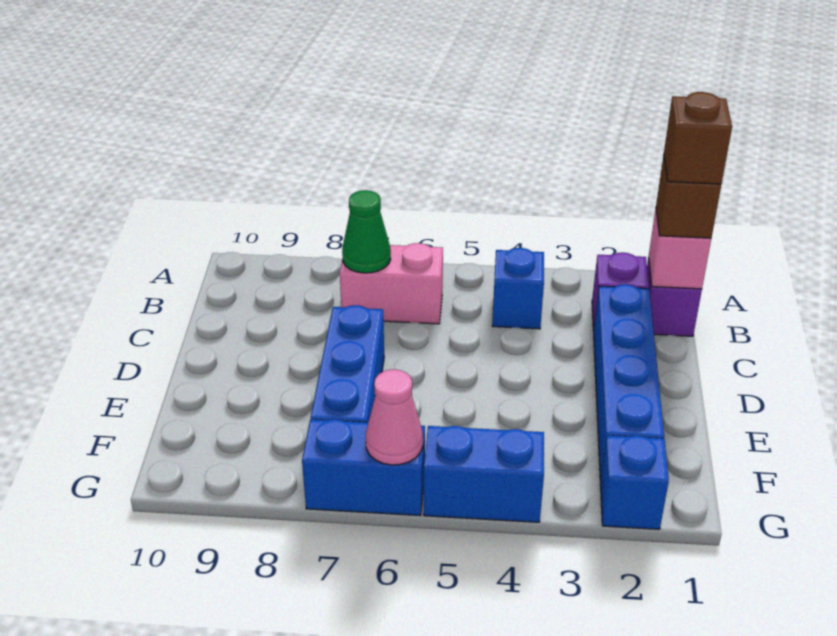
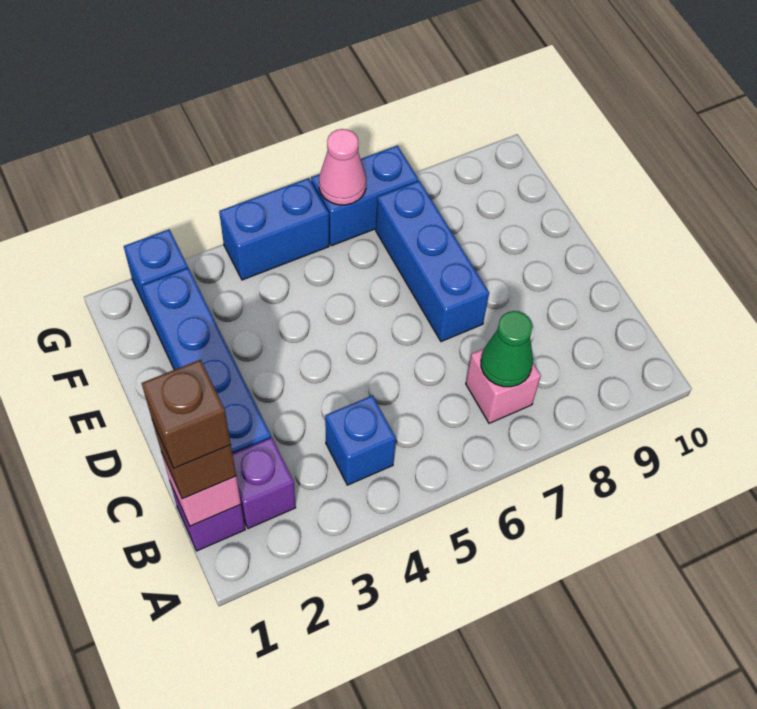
pink 1x2 brick [340,243,443,324] -> pink 1x1 brick [466,349,541,423]

